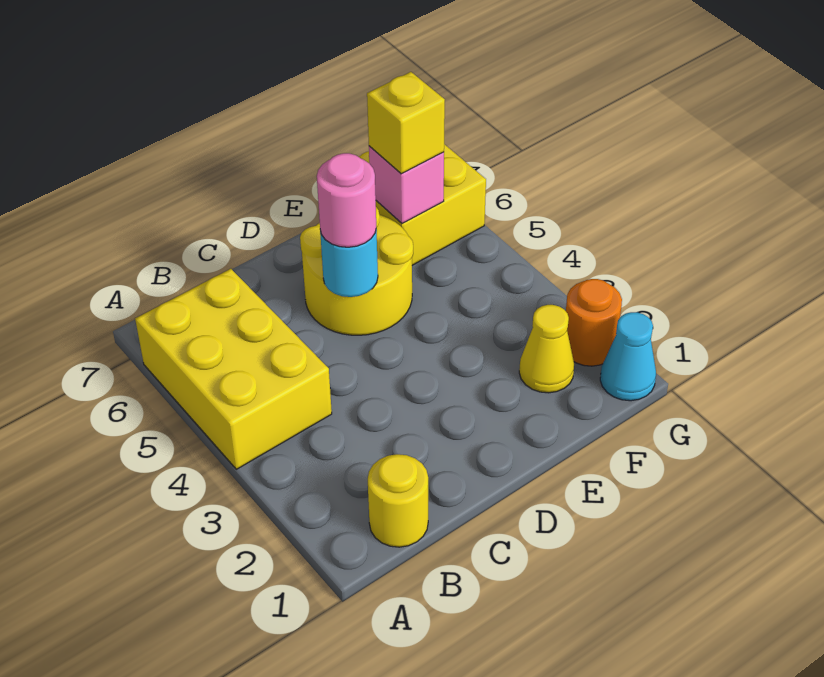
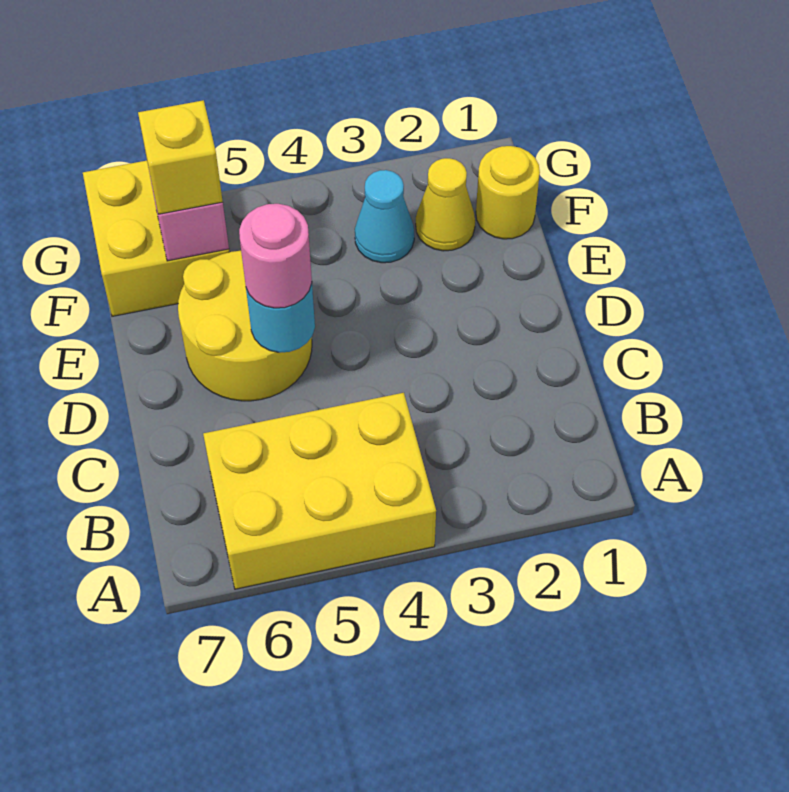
yellow 1x1 round brick [368,454,428,547] -> yellow 1x1 round brick moved to [476,146,540,239]
cyan 1x1 cone [600,312,656,401] -> cyan 1x1 cone moved to [355,170,414,263]
orange 1x1 round brick [566,279,622,366] -> none

